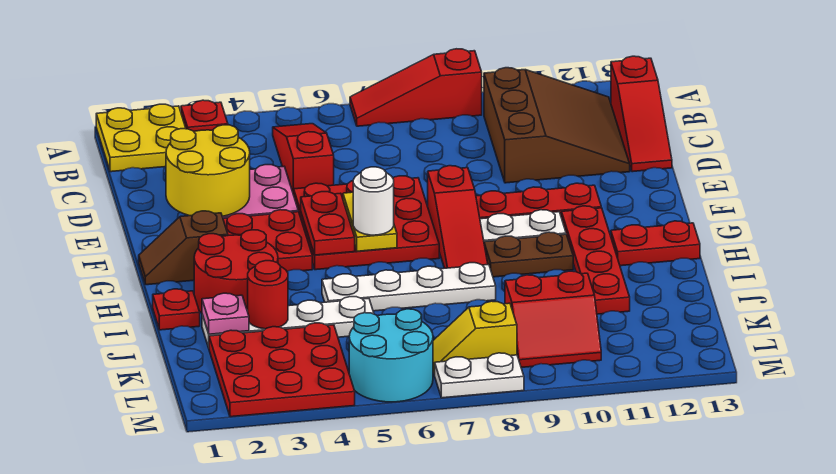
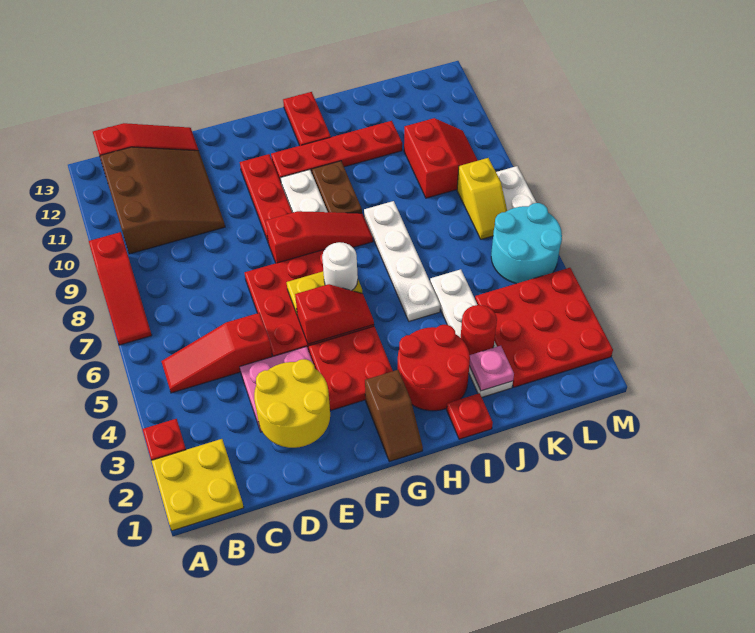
brown 3x3 slope [484,68,630,183] -> brown 3x3 slope turned to [100,147,225,254]
red 1x2 plate [301,192,355,255] -> red 1x2 slope [295,284,374,344]

